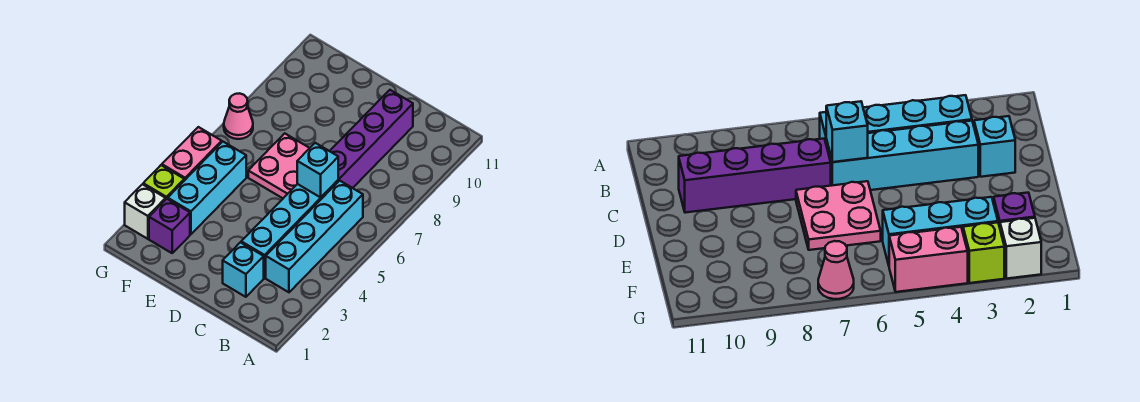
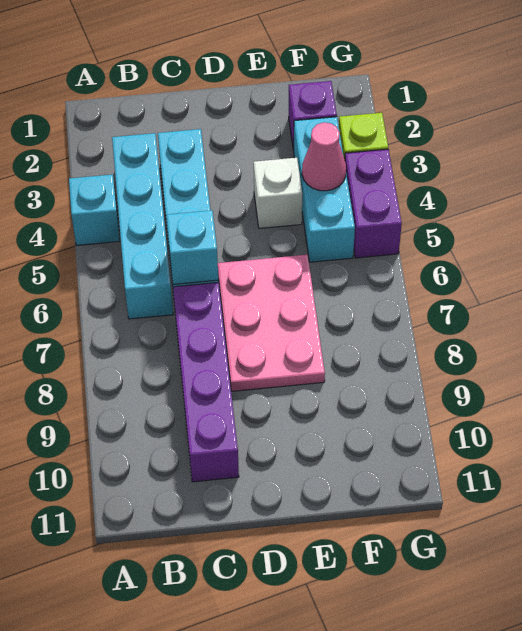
cyan 1x1 brick [223,242,264,297] -> cyan 1x1 brick moved to [69,174,120,245]
pink 2x2 plate [248,133,309,198] -> pink 2x3 plate [218,255,325,391]
white 1x1 brick [125,184,166,239] -> white 1x1 brick moved to [254,158,302,228]
pink 1x2 brick [162,127,222,181] -> purple 1x2 brick [345,149,402,258]
pink 1x1 cone [224,93,253,139] -> pink 1x1 cone moved to [302,122,346,191]

